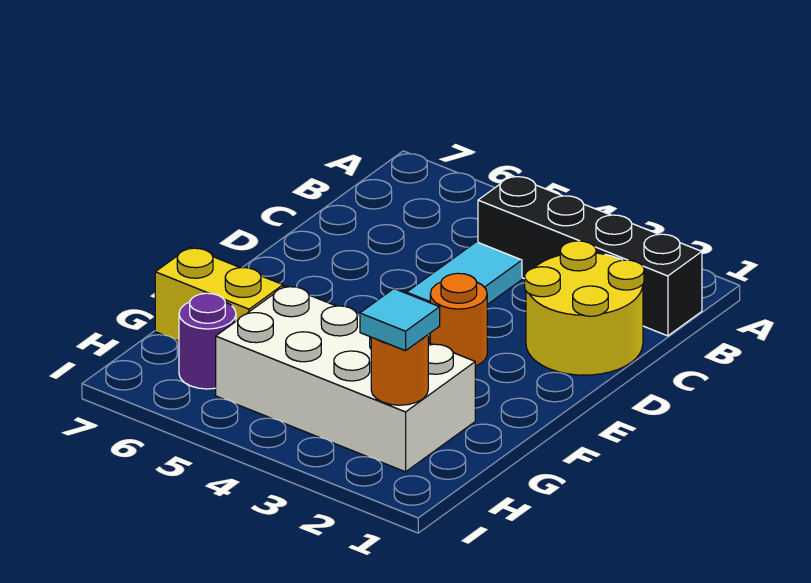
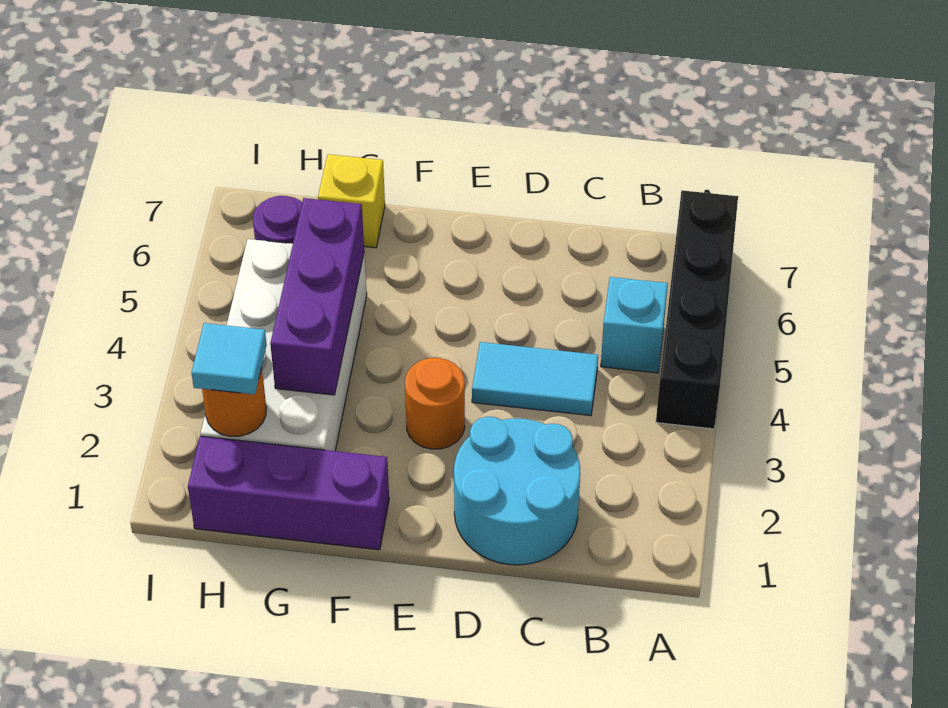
black 1x4 brick [478,176,702,336] -> black 1x4 brick moved to [656,190,738,429]
none -> cyan 1x1 brick [601,277,668,373]
yellow 2x2 round brick [525,241,644,375] -> cyan 2x2 round brick [454,417,580,565]
none -> purple 1x3 brick [188,436,389,550]
none -> purple 1x3 brick [270,198,364,395]
yellow 1x2 brick [155,247,283,341] -> yellow 1x1 brick [318,154,385,248]

